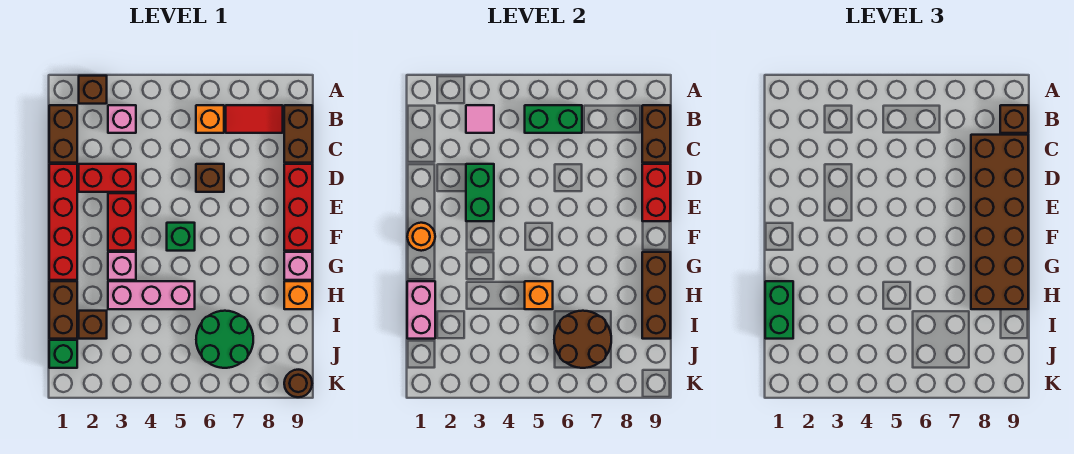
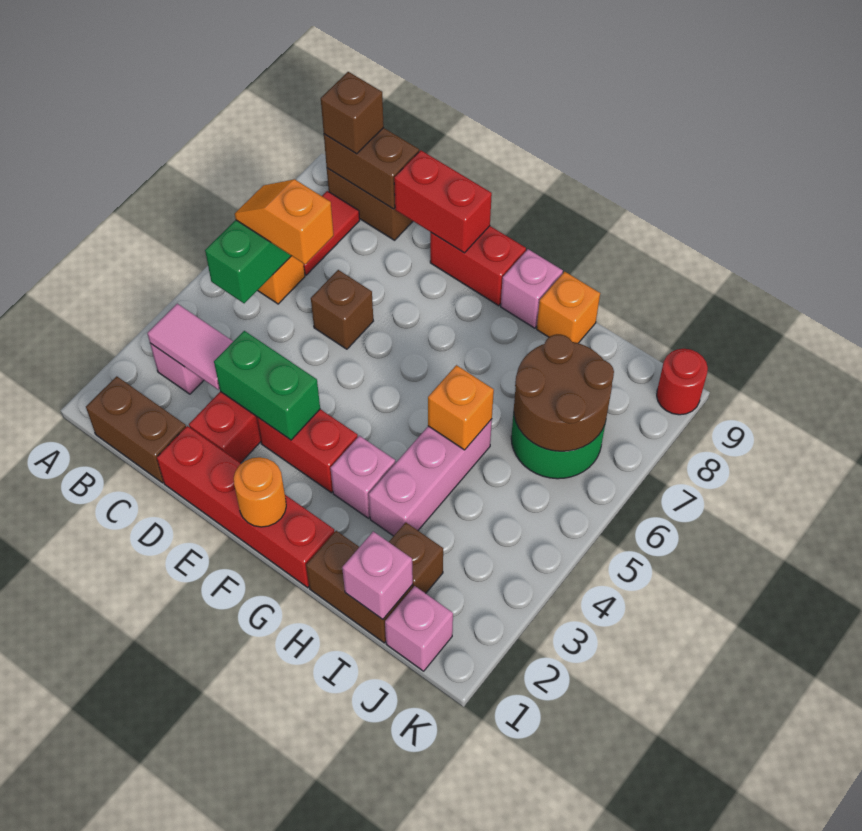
brown 1x1 brick [79,76,107,104] -> none
pink 1x1 tile [466,105,494,133] -> pink 1x2 tile [147,304,233,390]
none -> orange 1x2 slope [235,179,334,264]
brown 2x6 brick [971,135,1028,309] -> none
red 1x3 brick [284,164,312,251] -> red 1x2 brick [430,226,526,306]
green 1x1 brick [167,223,195,251] -> none
brown 1x3 brick [642,252,670,339] -> none
pink 1x2 brick [407,281,435,339] -> pink 1x1 brick [342,532,413,619]
green 1x2 brick [765,281,793,339] -> none
green 1x1 brick [49,340,77,368] -> pink 1x1 brick [385,586,453,671]
brown 1x1 round brick [284,370,312,397] -> red 1x1 round brick [657,349,708,415]

